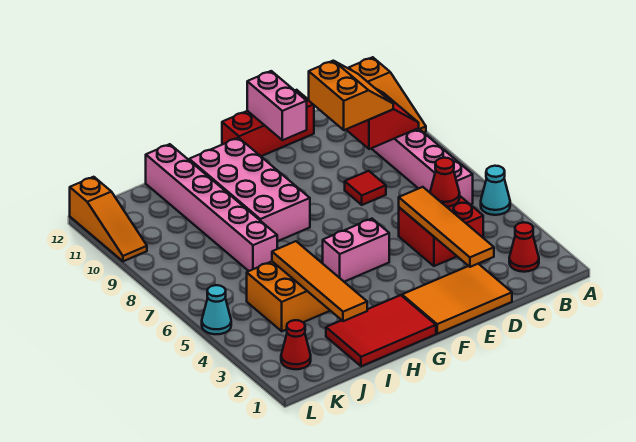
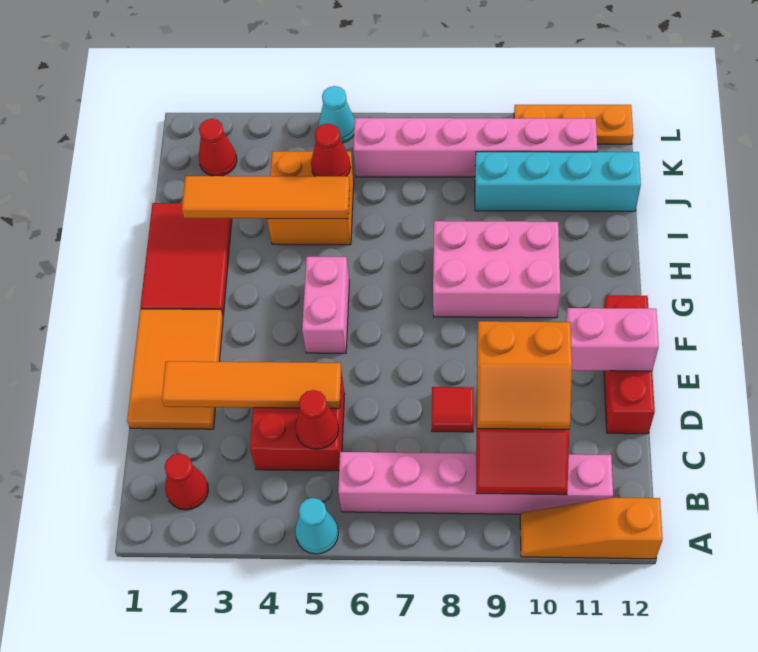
pink 2x4 brick [189,138,310,241] -> pink 2x3 brick [433,221,561,318]
pink 1x6 brick [146,144,278,271] -> pink 1x6 brick moved to [353,118,597,177]
none -> red 1x1 cone [311,124,351,176]
none -> cyan 1x4 brick [475,152,641,211]
orange 1x3 slope [70,177,147,261] -> orange 1x3 plate [514,105,633,144]

